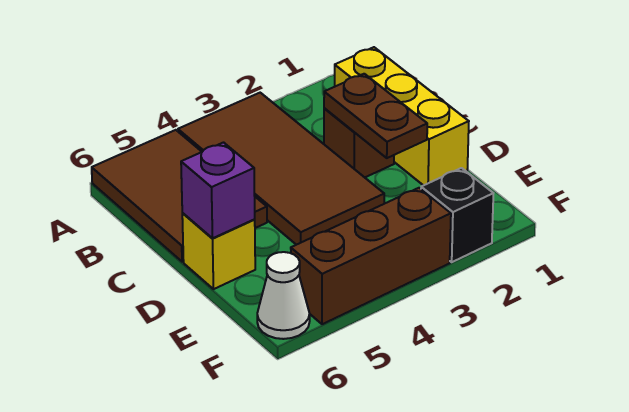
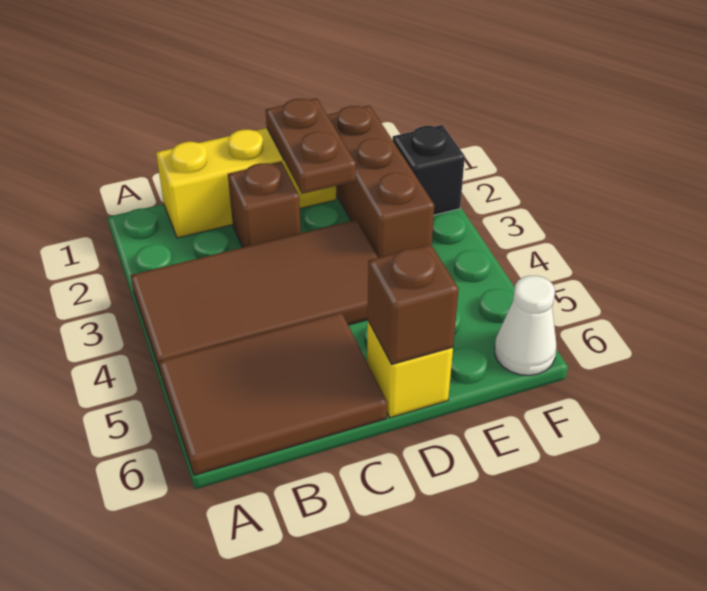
brown 1x2 plate [324,74,427,158] -> brown 1x2 plate turned to [266,98,356,194]
purple 1x1 brick [181,143,255,238] -> brown 1x1 brick [368,244,459,364]
brown 1x3 brick [291,188,451,324] -> brown 1x3 brick moved to [327,105,434,258]

